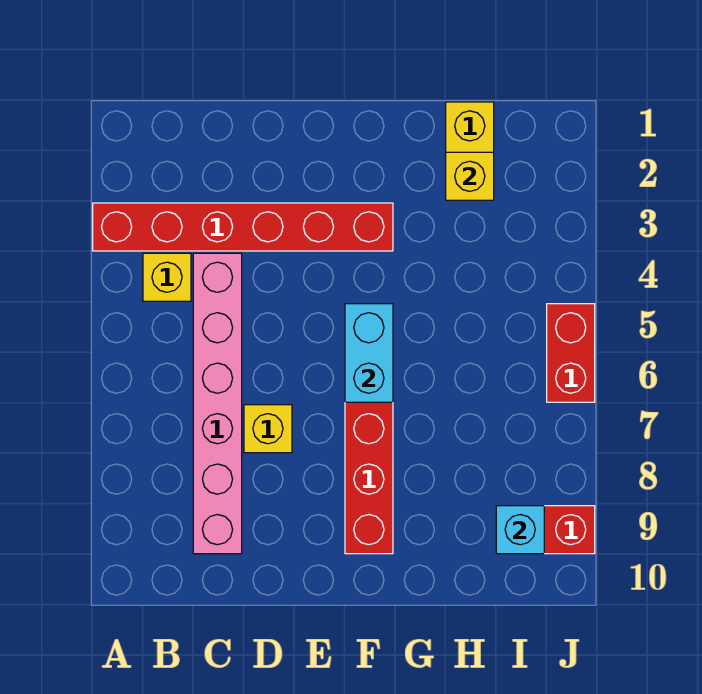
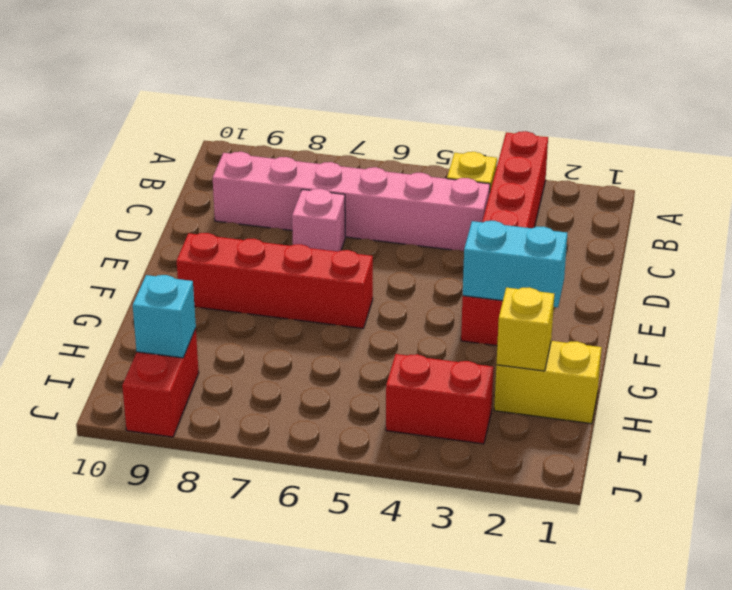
yellow 1x1 brick [244,405,292,453] -> pink 1x1 brick [292,189,345,252]
cyan 1x2 brick [345,304,393,402] -> cyan 1x2 brick moved to [463,221,567,307]
red 1x2 brick [547,304,595,402] -> red 1x2 brick moved to [386,354,494,444]

